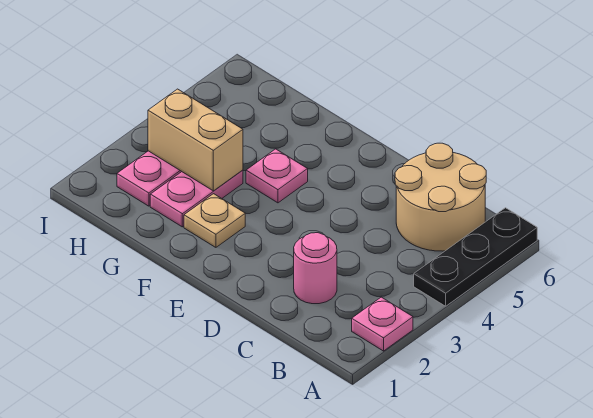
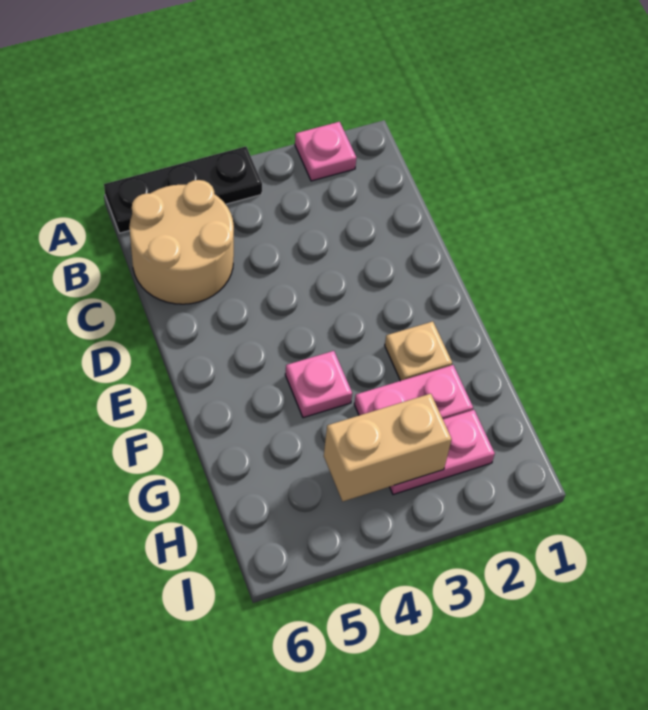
pink 1x1 round brick [294,233,337,304] -> none
tan 1x2 brick [148,89,243,191] -> tan 1x2 brick turned to [324,394,452,501]

